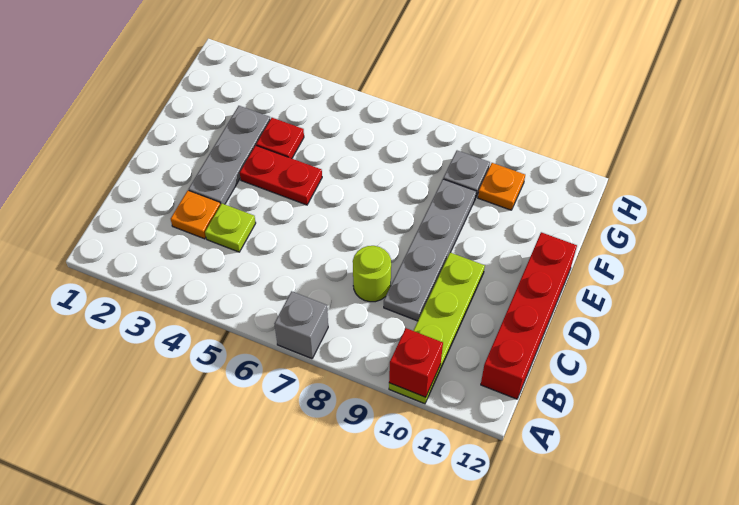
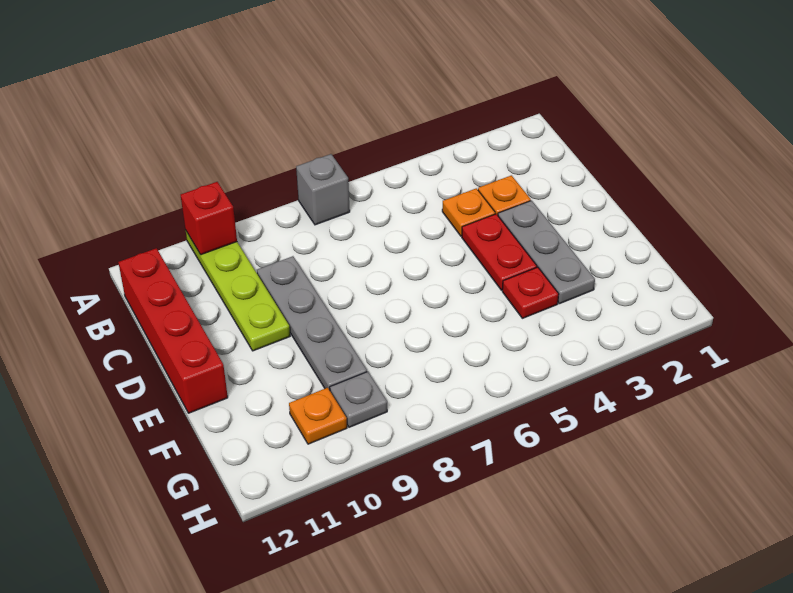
lime 1x1 plate [205,203,256,252] -> orange 1x1 plate [442,188,495,236]
lime 1x1 round brick [353,246,391,302] -> none
red 1x2 plate [240,145,322,205] -> red 1x2 plate turned to [462,214,537,290]

